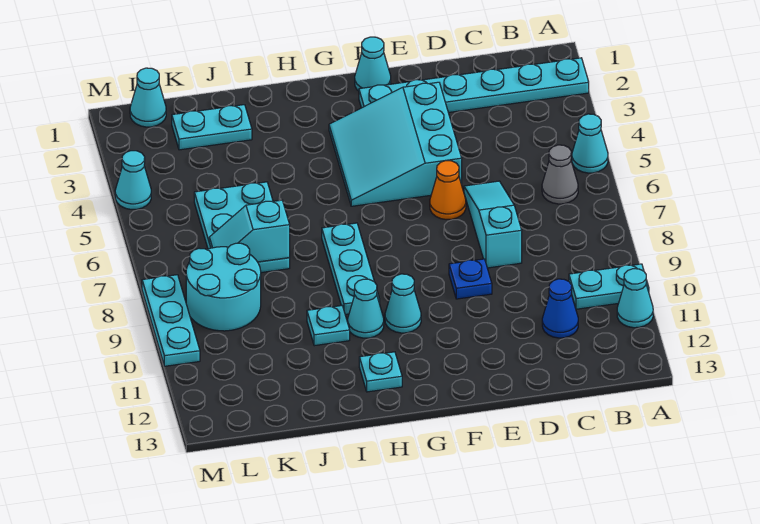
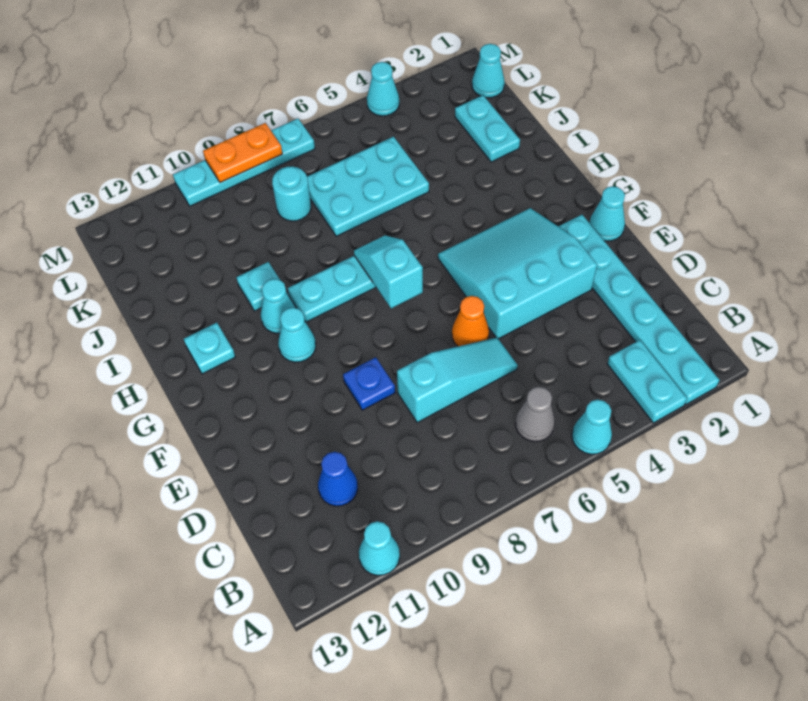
cyan 1x2 plate [569,264,649,309] -> cyan 1x2 plate moved to [607,340,687,423]
cyan 1x2 slope [209,200,290,262] -> cyan 1x2 slope moved to [354,236,423,308]
cyan 2x2 round brick [186,243,261,331] -> cyan 1x1 round brick [272,166,311,221]
cyan 1x3 plate [142,275,200,366] -> cyan 1x4 plate [173,119,315,206]
none -> orange 1x2 plate [203,123,282,183]

